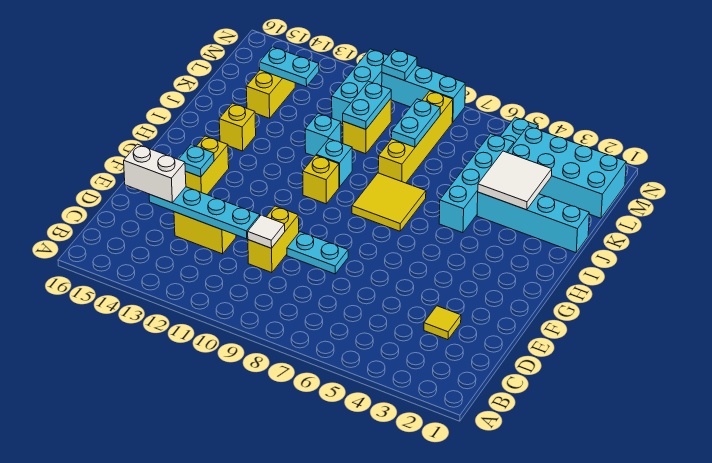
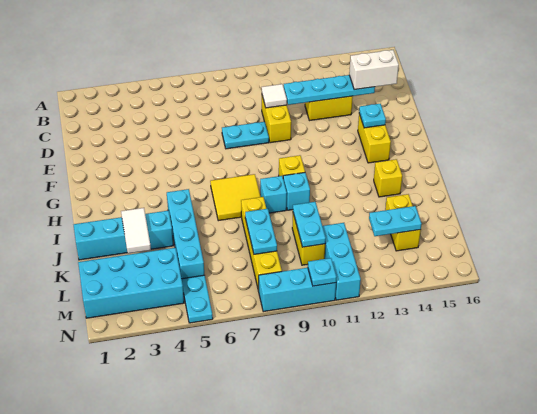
yellow 1x1 tile [424,306,461,340] -> none
white 2x2 tile [478,151,552,210] -> white 1x2 tile [121,208,151,254]
cyan 1x1 brick [305,113,341,156] -> cyan 1x1 brick moved to [260,176,287,213]

